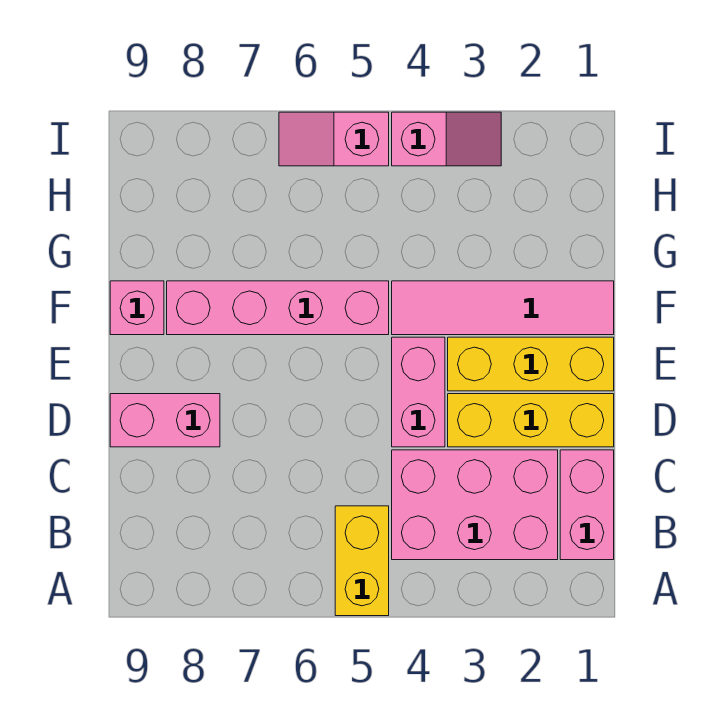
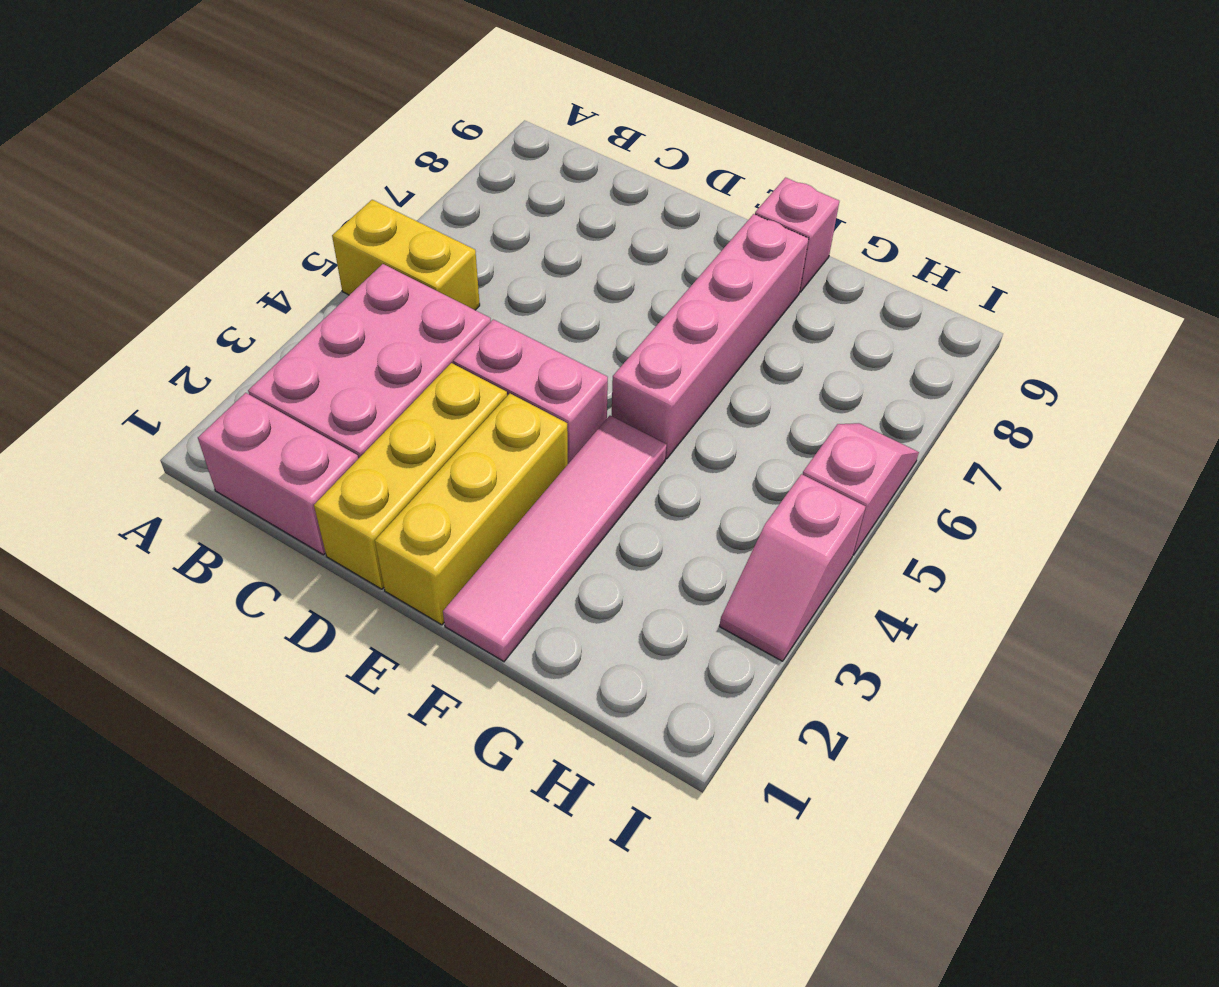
pink 1x2 brick [110,394,220,447] -> none

